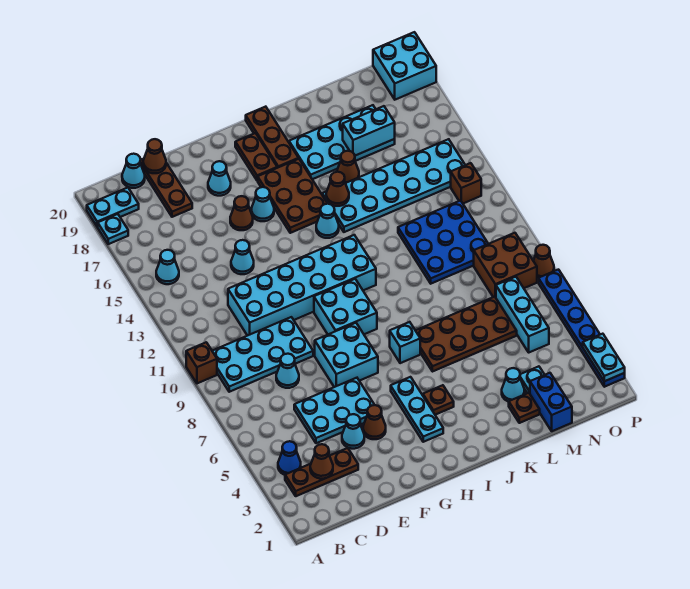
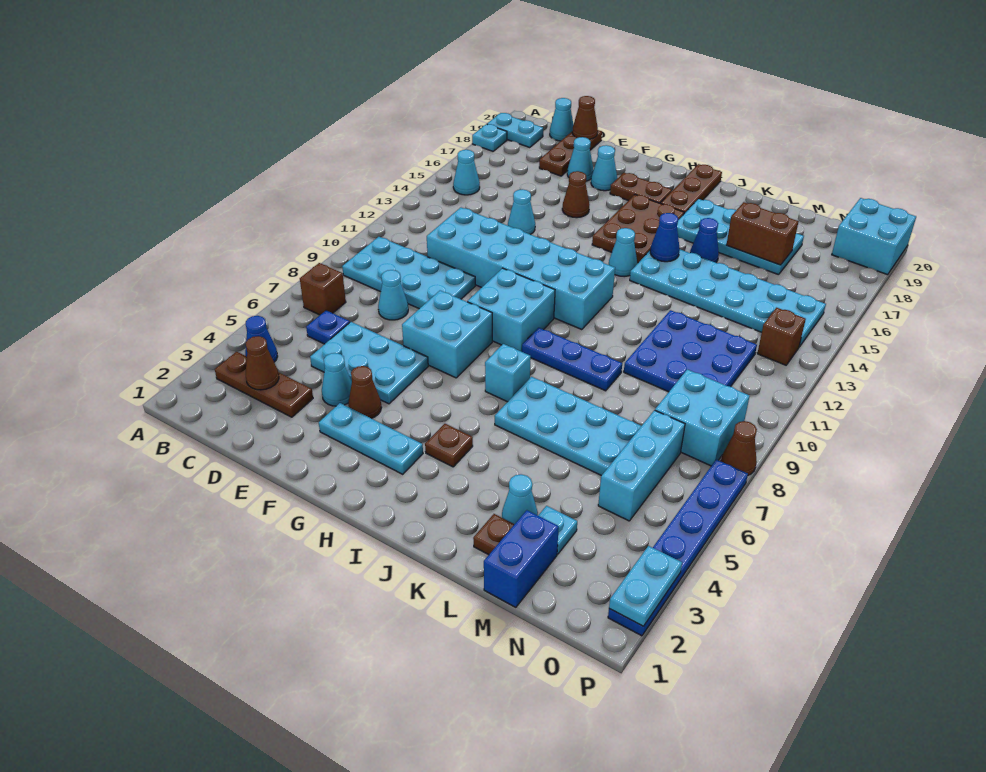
brown 1x1 brick [186,342,217,383] -> brown 1x1 brick moved to [300,263,346,315]
none -> blue 1x1 plate [306,310,350,344]
cyan 1x1 cone [252,187,274,221] -> cyan 1x1 cone moved to [567,137,593,181]
cyan 1x3 plate [391,377,443,442] -> cyan 1x3 plate turned to [319,403,423,474]
brown 1x2 plate [235,133,277,181] -> brown 1x2 plate turned to [610,173,672,203]
none -> blue 1x3 plate [522,328,622,391]
brown 2x4 plate [415,297,517,372] -> cyan 2x4 plate [495,377,641,476]
brown 1x1 cone [326,172,349,206] -> blue 1x1 cone [650,213,680,262]
brown 1x1 cone [337,151,359,183] -> blue 1x1 cone [690,218,719,263]
cyan 1x2 brick [343,106,395,156] -> brown 1x2 brick [727,202,799,265]
brown 2x2 brick [474,233,537,297] -> cyan 2x2 brick [655,369,750,466]

